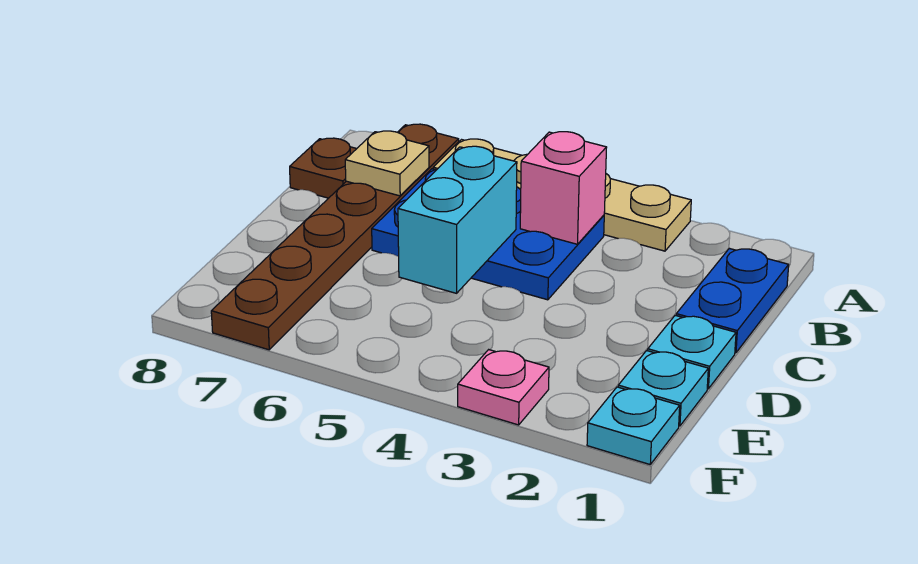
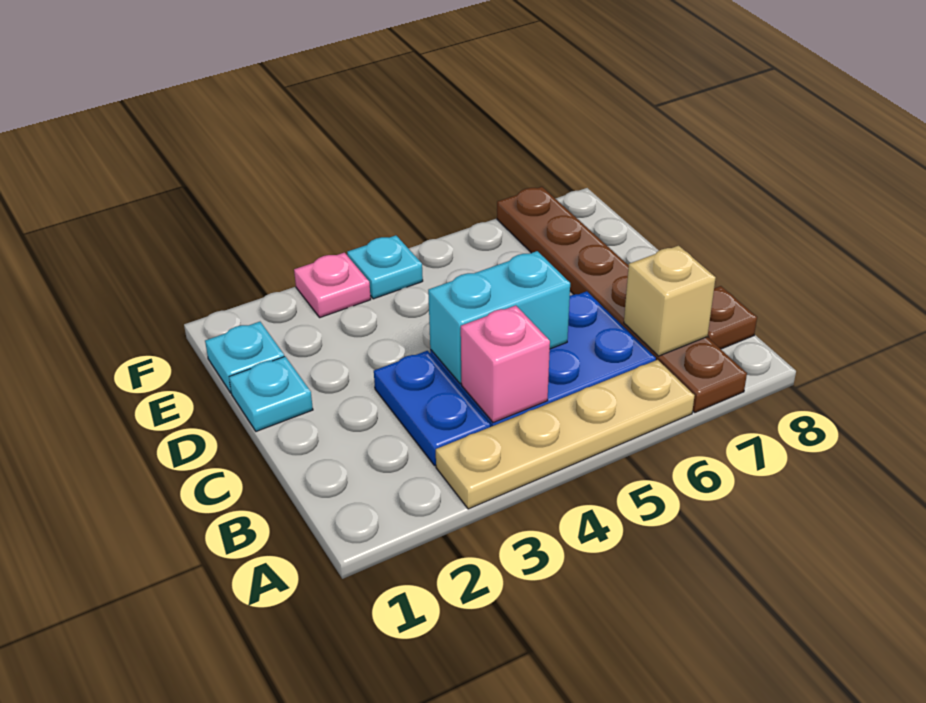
blue 1x2 plate [676,248,789,353] -> blue 1x2 plate moved to [374,351,490,466]
tan 1x1 plate [345,131,429,196] -> tan 1x1 brick [624,246,716,356]
cyan 1x2 brick [398,146,517,293] -> cyan 1x2 brick turned to [428,251,570,384]
cyan 1x1 plate [587,387,680,464] -> cyan 1x1 plate moved to [347,235,423,299]

